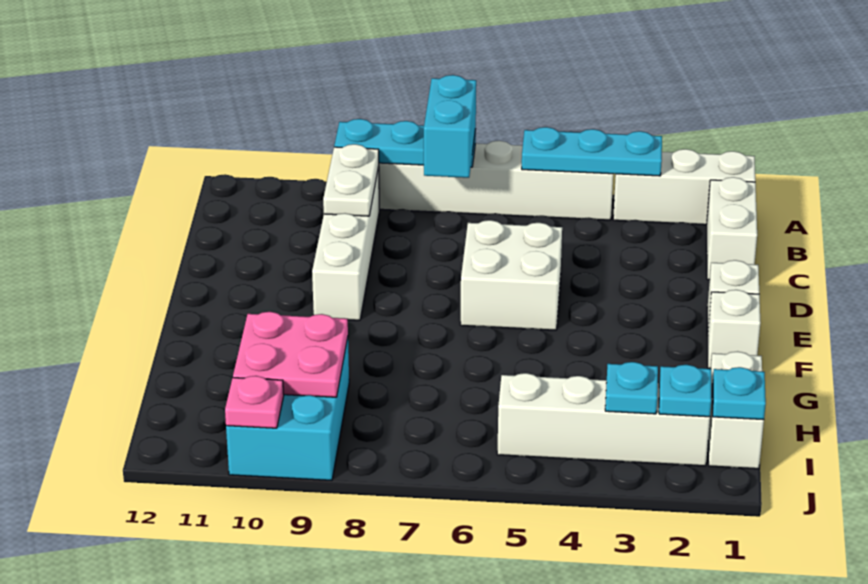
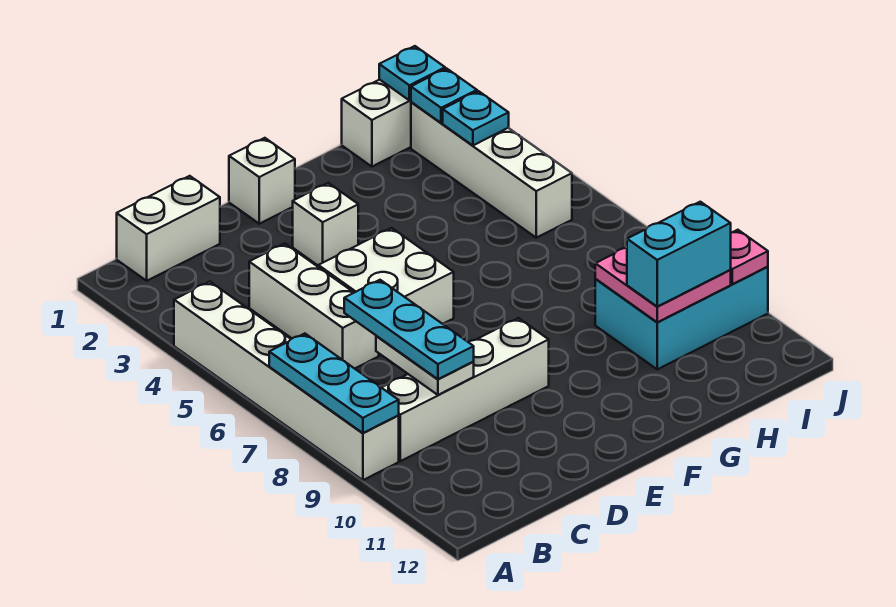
white 1x3 brick [613,149,755,225] -> white 1x3 brick moved to [249,244,379,369]
cyan 1x3 plate [522,127,662,176] -> cyan 1x3 plate moved to [344,280,474,379]
cyan 1x2 brick [424,75,476,178] -> cyan 1x2 brick moved to [627,202,731,307]
white 1x2 plate [323,144,379,216] -> white 1x2 plate turned to [376,336,474,395]
white 1x1 brick [708,290,761,368] -> white 1x1 brick moved to [293,183,358,265]

